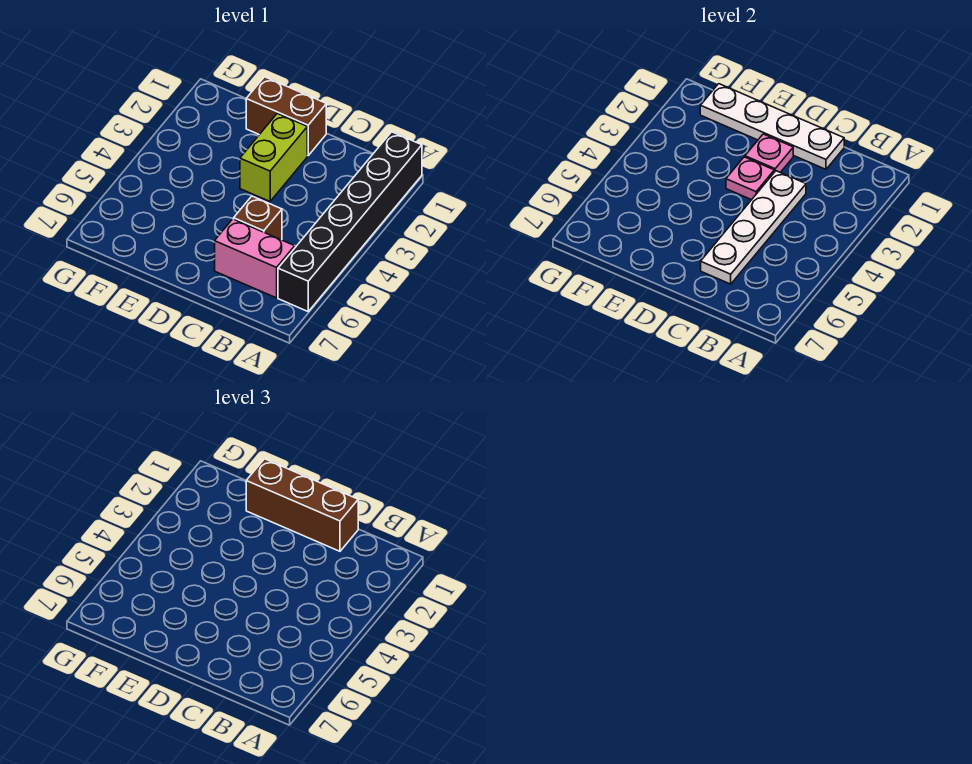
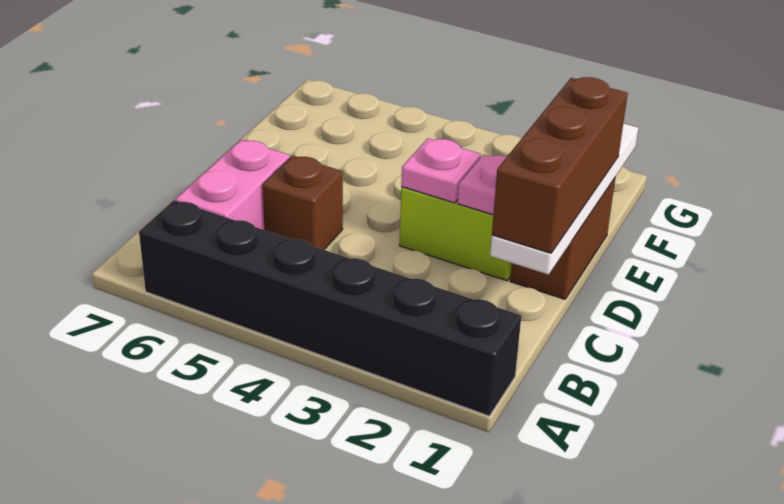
white 1x4 plate [701,171,806,284] -> none

